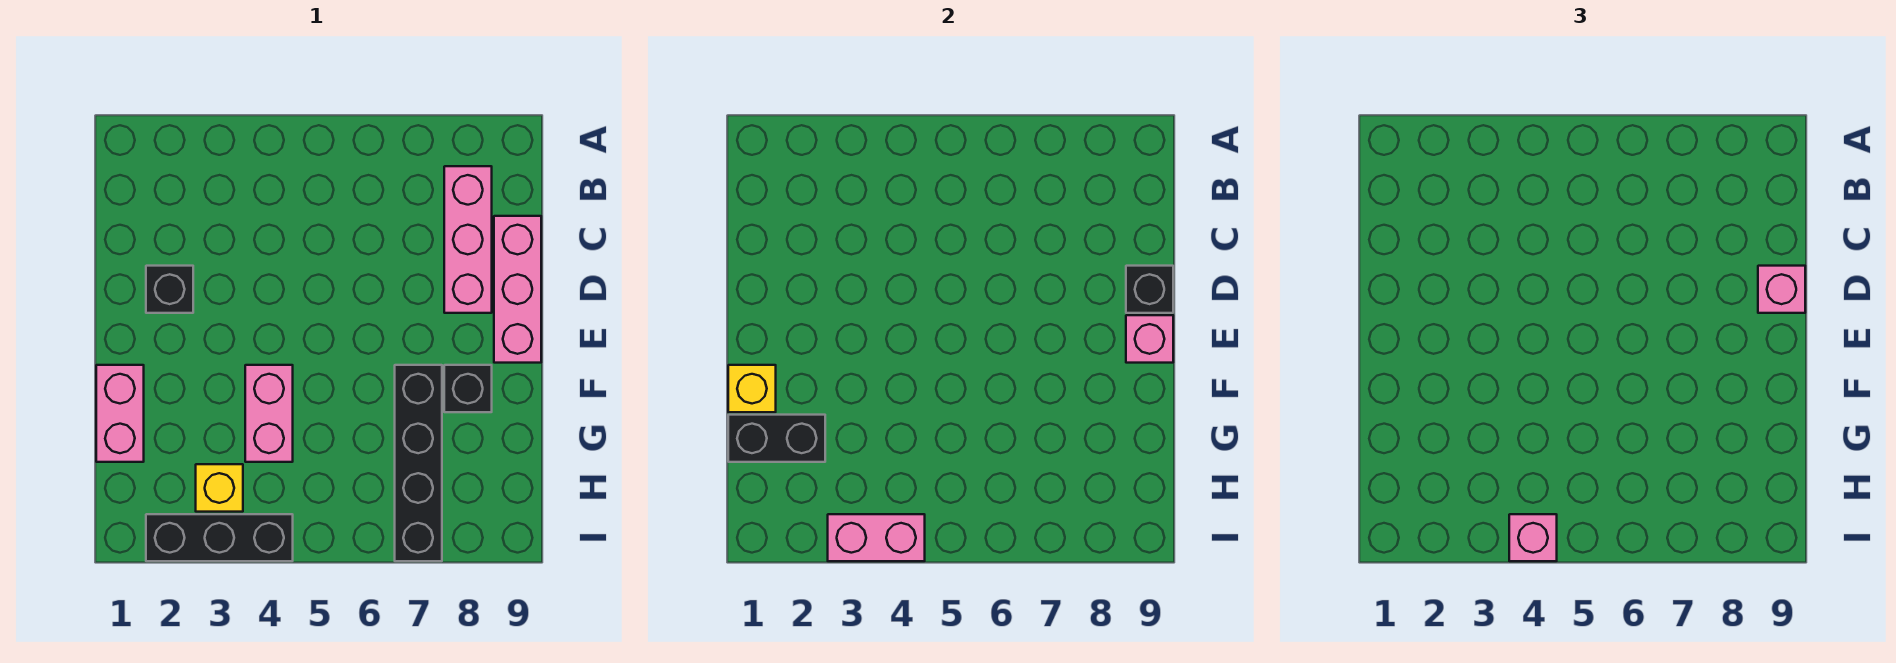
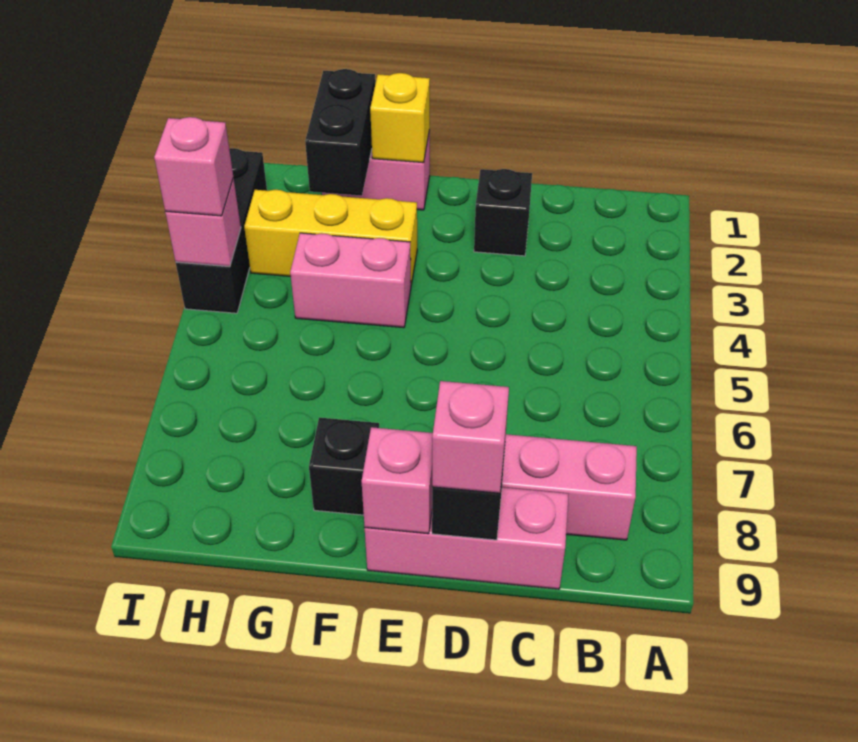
black 1x4 brick [395,365,442,561] -> none
yellow 1x1 brick [196,464,243,512] -> yellow 1x3 brick [244,190,417,285]
pink 1x2 brick [828,514,925,561] -> pink 1x1 brick [165,178,241,267]

